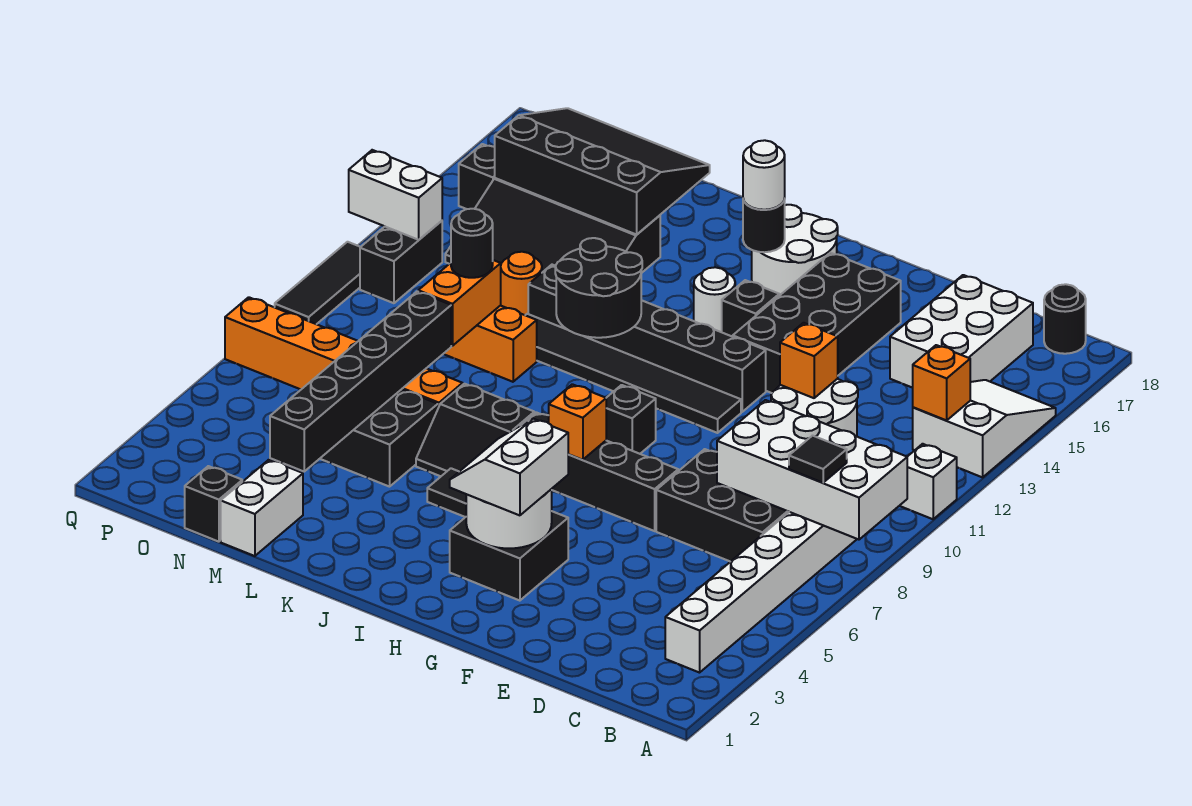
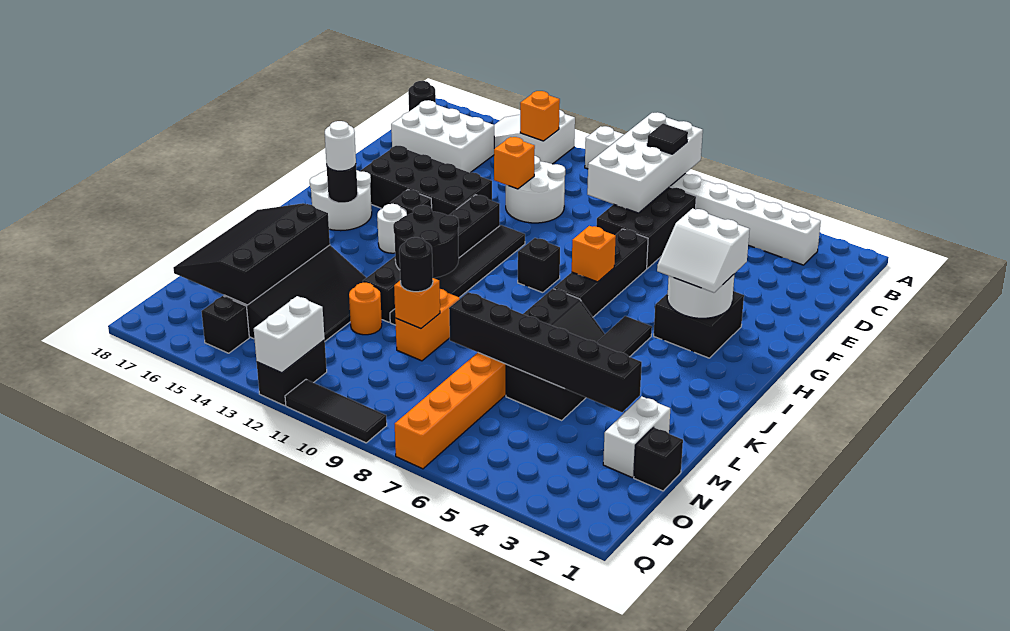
white 1x2 brick [221,460,303,556] -> white 1x2 brick turned to [603,396,670,477]
orange 1x2 brick [418,260,501,346] -> orange 1x1 brick [394,278,440,329]
black 1x2 brick [360,221,442,303] -> black 1x2 brick turned to [257,340,327,406]

